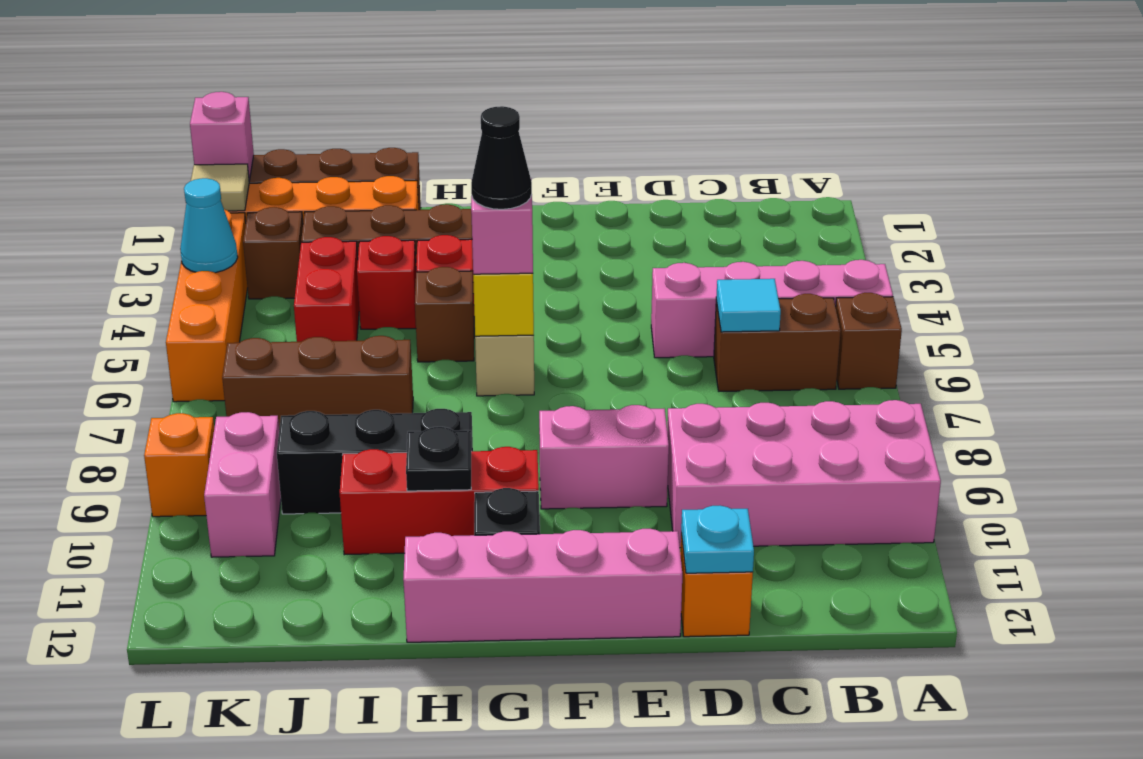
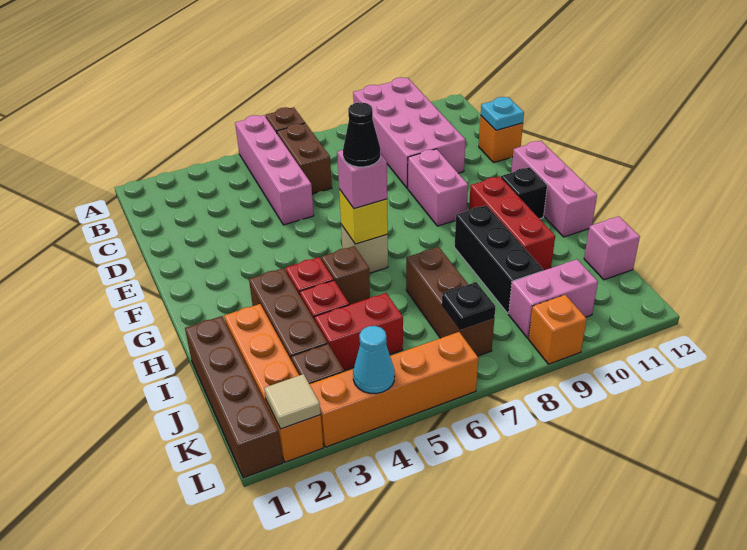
cyan 1x1 tile [716,279,781,332] -> none
pink 1x4 brick [403,529,682,642] -> pink 1x3 brick [511,141,597,237]
black 1x1 plate [406,427,471,491] -> black 1x1 plate moved to [442,282,496,329]
pink 1x1 brick [190,92,254,181] -> pink 1x1 brick moved to [584,216,640,280]

